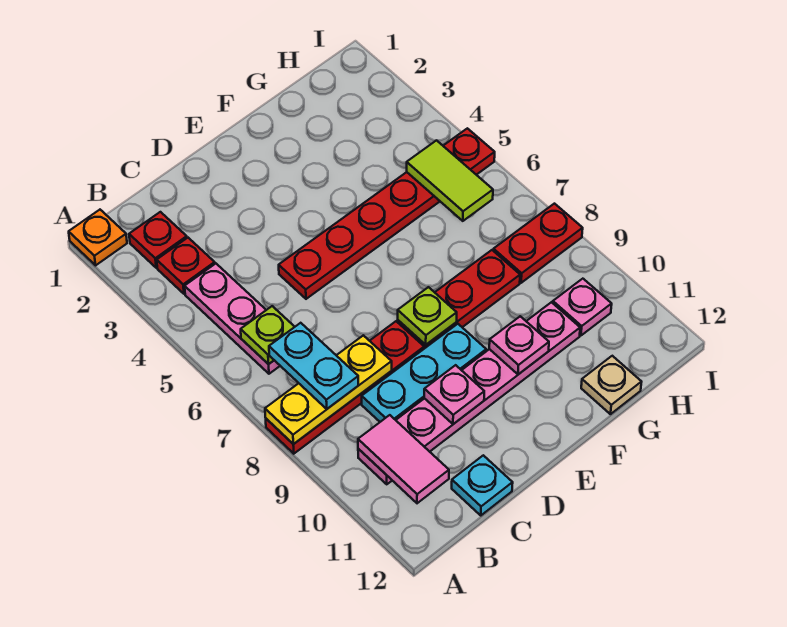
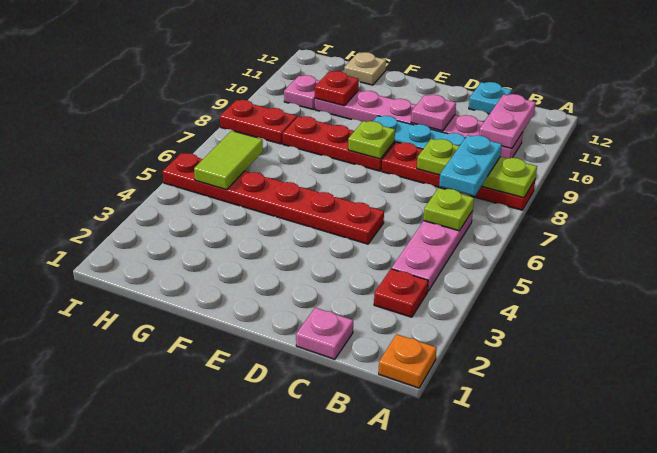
yellow 1x3 plate [265,335,392,444] -> lime 1x3 plate [417,139,537,198]
red 1x1 plate [129,212,187,268] -> red 1x1 plate moved to [315,71,359,106]
pink 1x2 tile [358,415,449,503] -> pink 1x2 plate [479,94,536,149]
pink 1x1 plate [489,316,549,374] -> pink 1x1 plate moved to [296,308,353,359]

